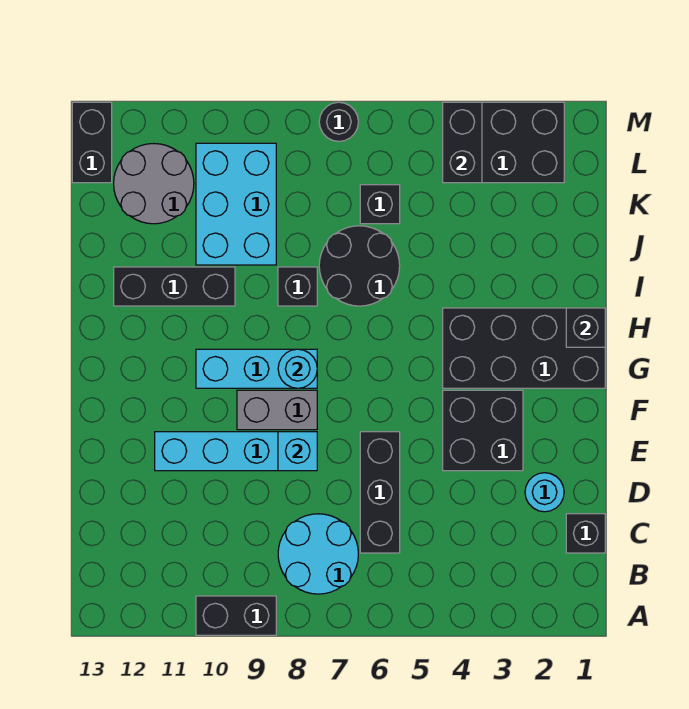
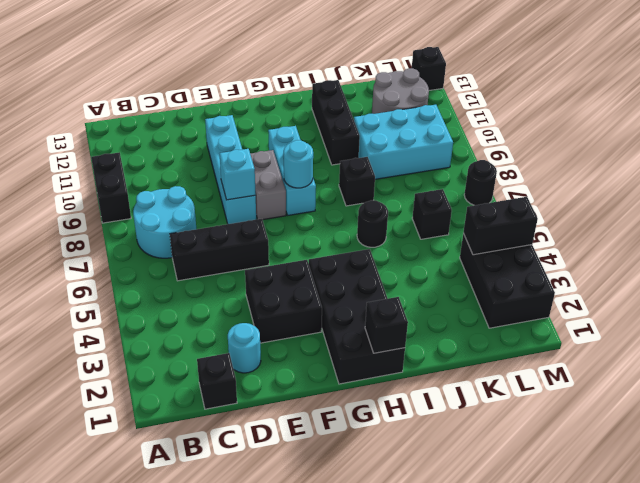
black 2x2 round brick [319,226,400,306] -> black 1x1 round brick [357,200,388,247]
black 1x2 brick [72,102,112,183] -> black 1x1 brick [412,47,446,90]

